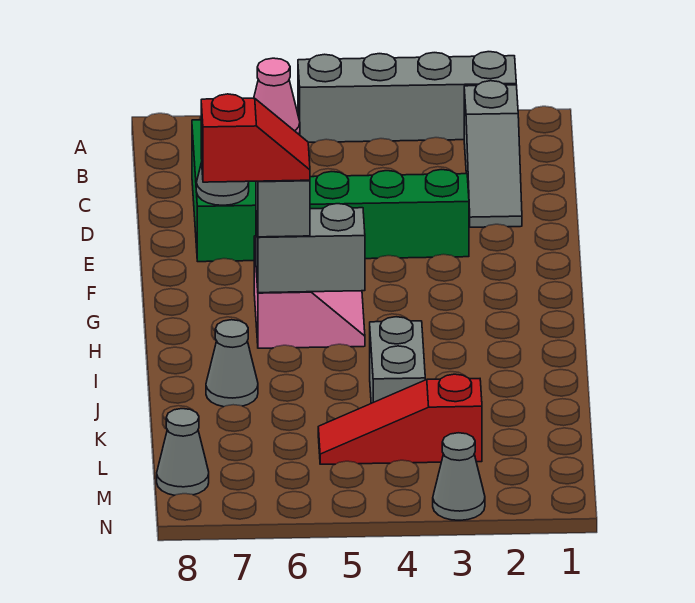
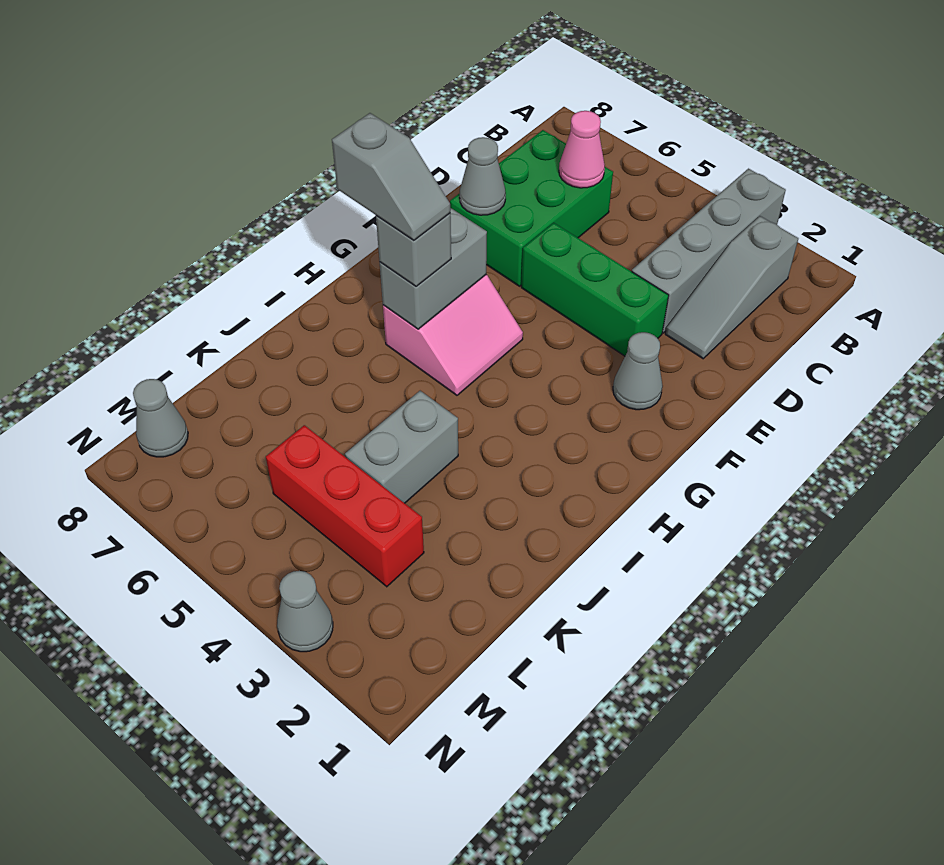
grey 1x4 brick [298,52,516,142] -> grey 1x4 brick turned to [632,169,786,333]
grey 1x2 brick [256,204,365,293] -> grey 1x2 brick turned to [380,208,487,329]
red 1x2 slope [201,94,310,182] -> grey 1x2 slope [332,113,450,240]
grey 1x1 cone [206,320,258,407] -> grey 1x1 cone moved to [613,332,663,410]
red 1x3 slope [318,374,482,464] -> red 1x3 brick [266,425,424,587]

